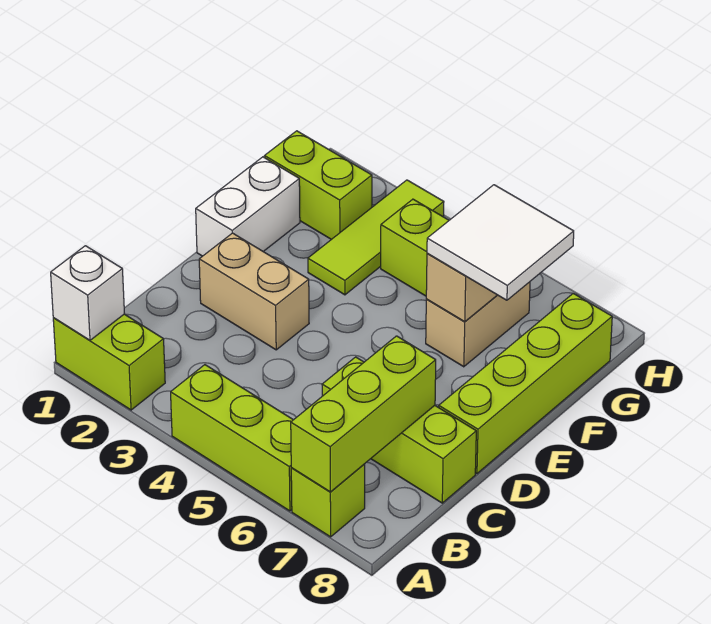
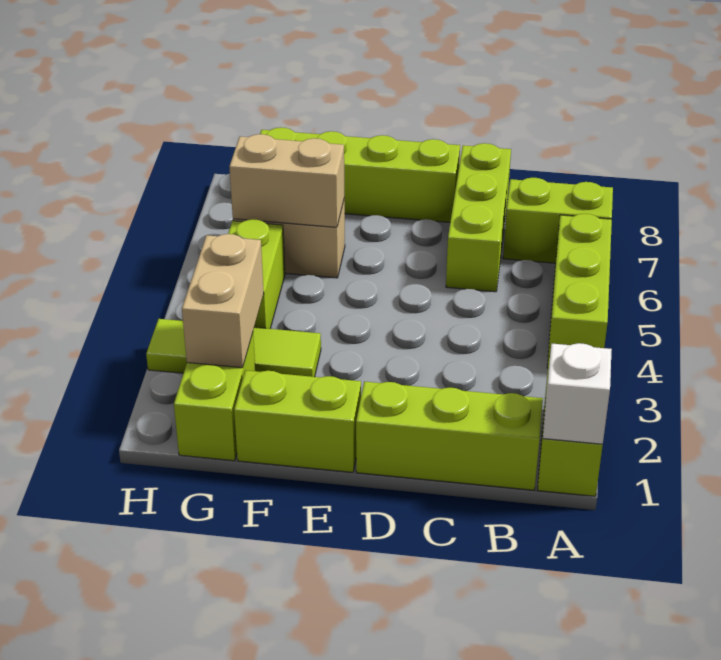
lime 1x1 brick [291,464,365,537] -> lime 1x2 brick [503,178,613,263]
lime 1x3 brick [291,336,436,492] -> lime 1x3 brick moved to [356,382,543,490]
tan 1x2 brick [199,233,309,350] -> tan 1x2 brick moved to [182,234,264,368]
white 1x2 brick [196,157,300,256] -> lime 1x2 brick [234,370,361,472]
white 2x2 tile [427,185,574,300] -> none

